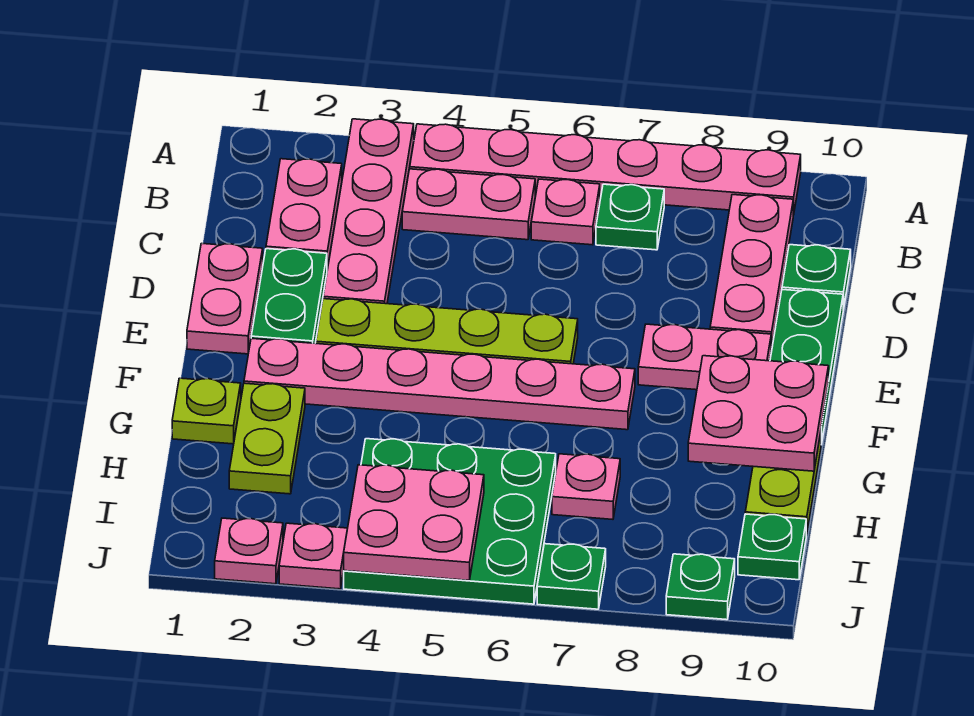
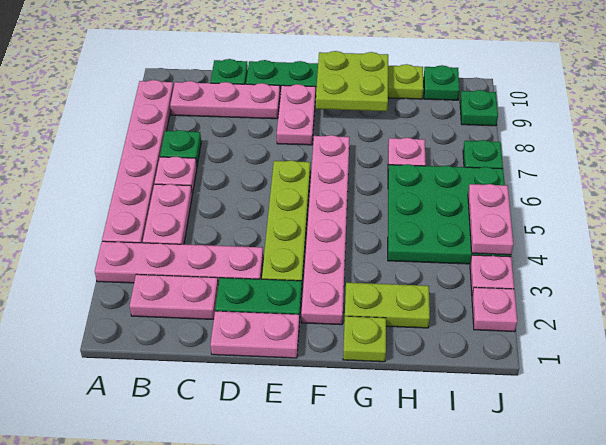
pink 2x2 plate [688,356,829,471] -> lime 2x2 plate [316,51,388,111]
pink 2x2 plate [344,465,484,580] -> pink 1x2 plate [468,184,513,255]

